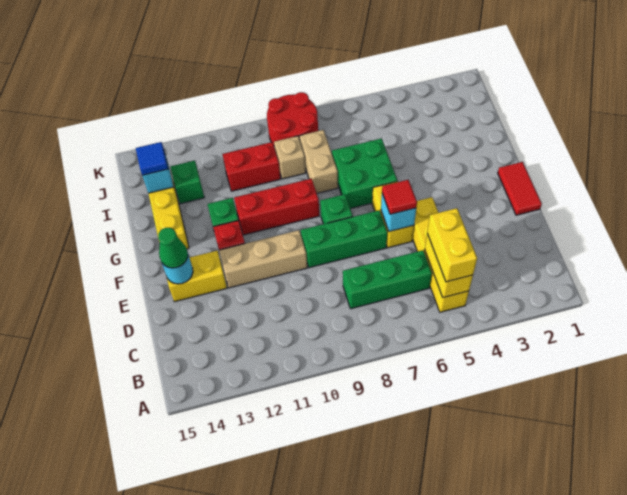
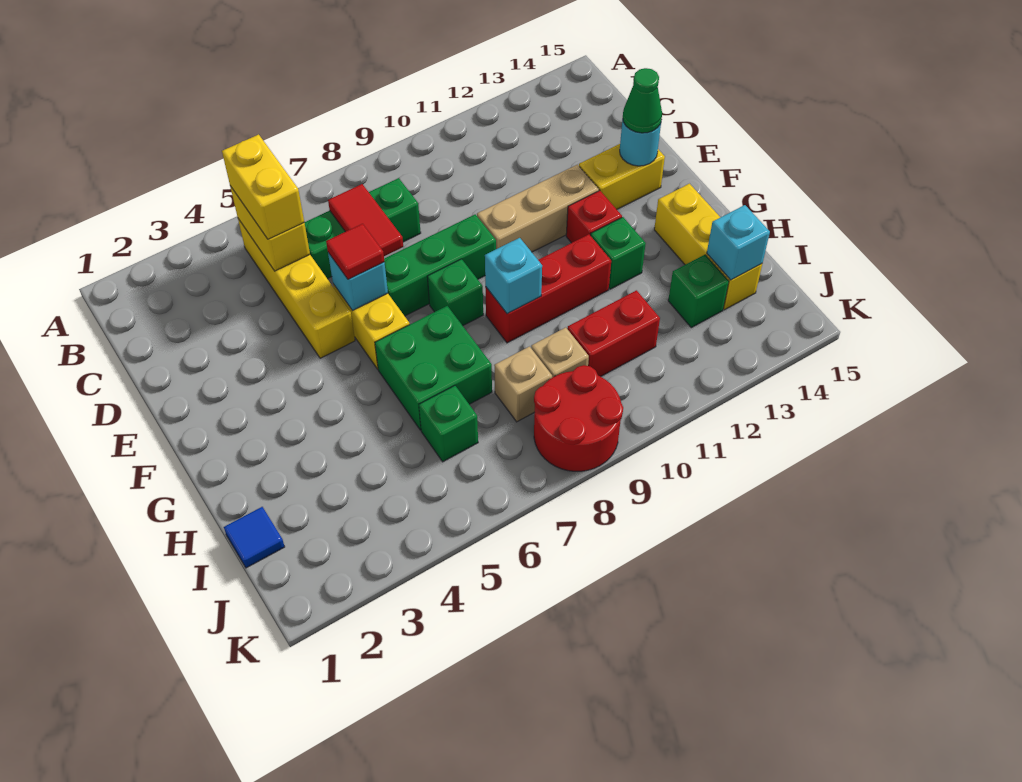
red 1x2 tile [498,162,542,215] -> red 1x2 tile moved to [328,184,403,256]
none -> cyan 1x1 brick [485,238,542,314]
tan 1x2 brick [300,130,338,193] -> tan 1x1 brick [494,347,552,422]
none -> green 1x1 brick [419,386,478,462]
blue 1x1 tile [136,142,168,175] -> blue 1x1 tile moved to [224,507,285,568]

